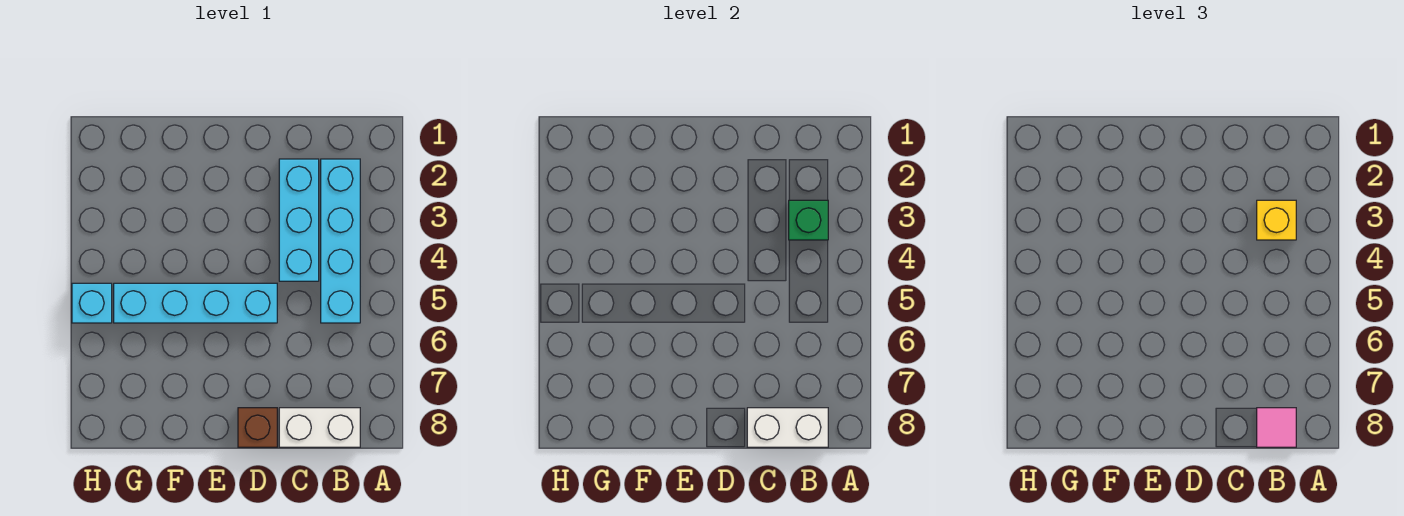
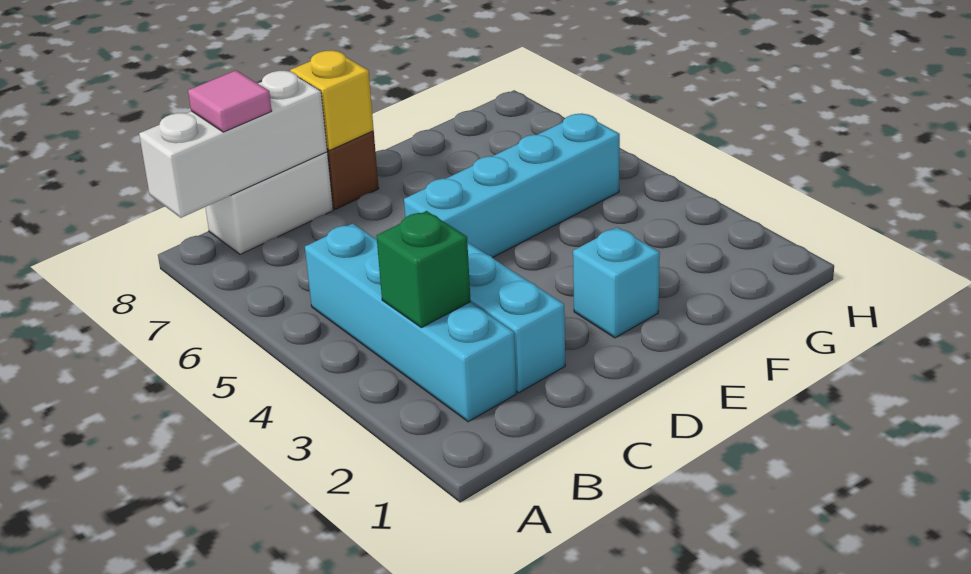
yellow 1x1 brick [1257,200,1296,240] -> yellow 1x1 brick moved to [290,50,374,151]
white 1x2 brick [747,408,828,447] -> white 1x3 brick [139,71,327,218]
cyan 1x1 brick [72,283,112,323] -> cyan 1x1 brick moved to [573,227,660,338]

